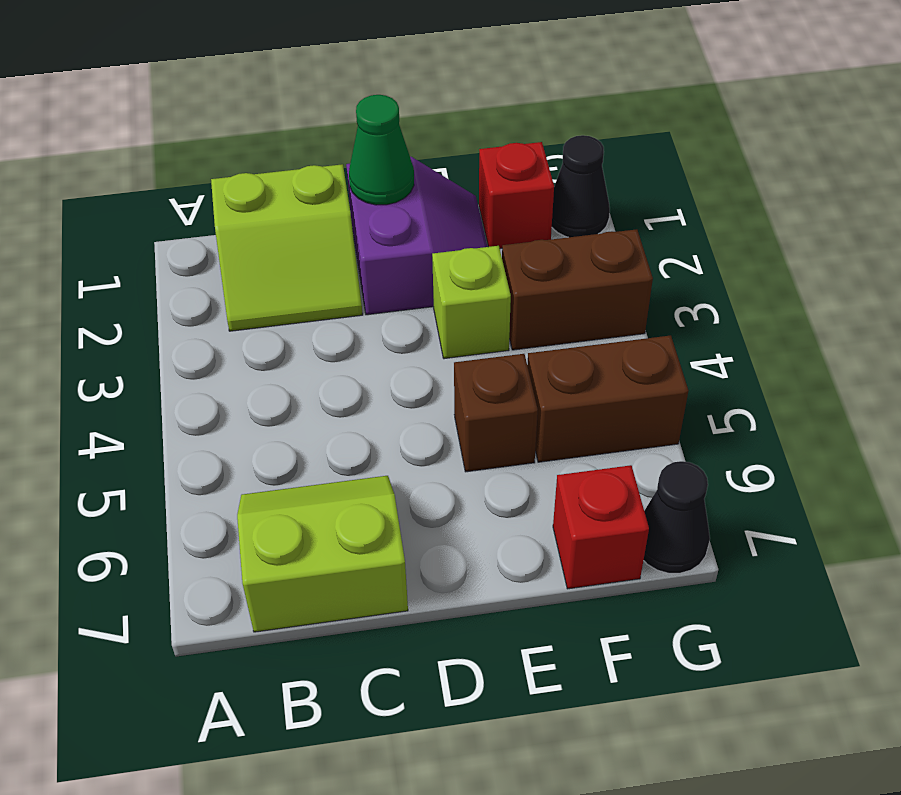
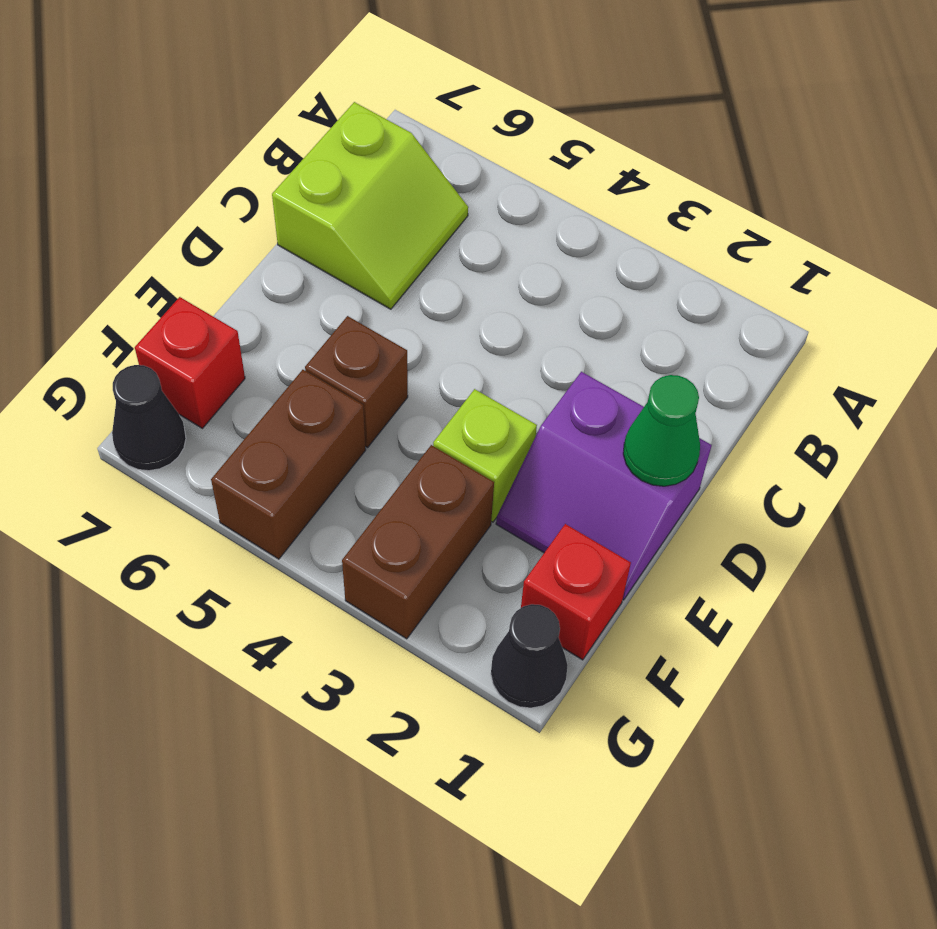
lime 2x2 slope [211,164,363,331] -> none

